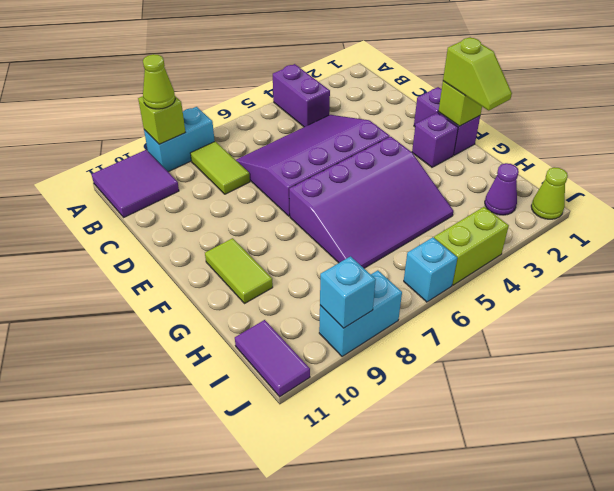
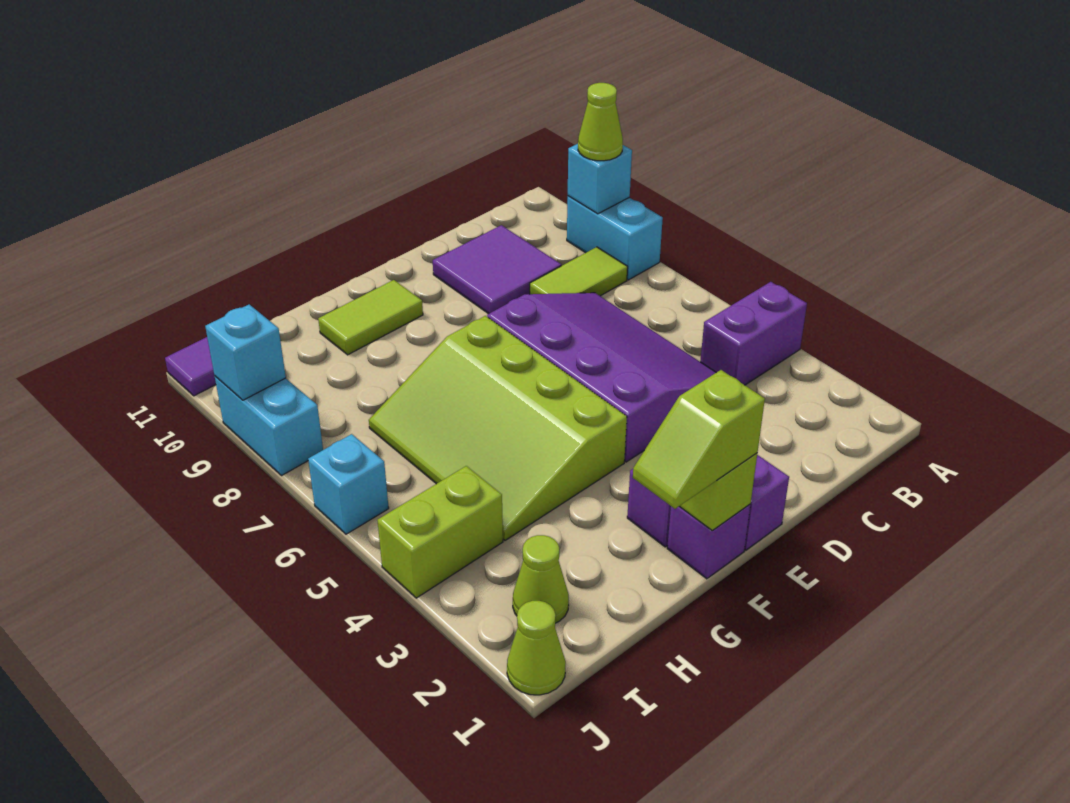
lime 1x1 brick [138,96,185,144] -> cyan 1x1 brick [568,144,632,214]
purple 2x2 tile [92,150,179,217] -> purple 2x2 tile moved to [433,225,561,314]
purple 3x4 slope [289,137,453,268] -> lime 3x4 slope [369,316,627,540]
purple 1x1 cone [485,163,519,215] -> lime 1x1 cone [513,535,569,623]
lime 1x2 brick [434,207,509,285] -> lime 1x2 brick turned to [377,466,503,598]

